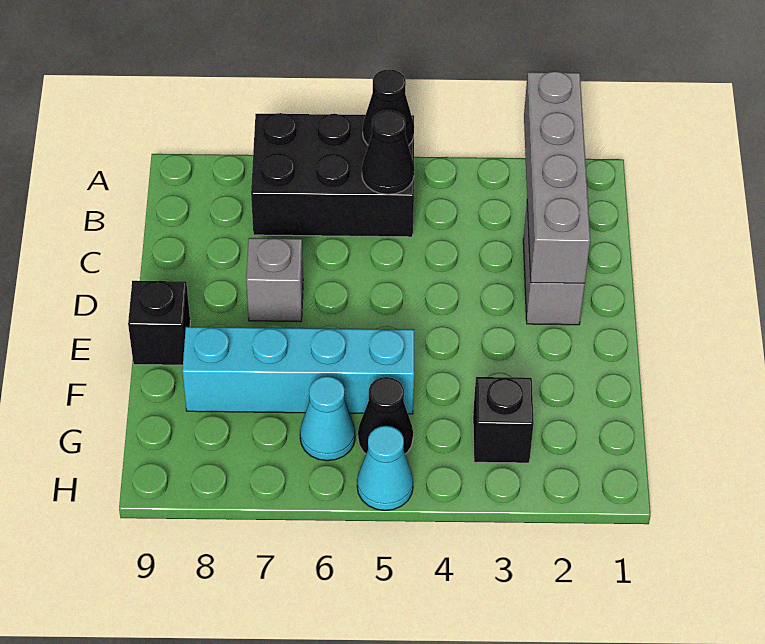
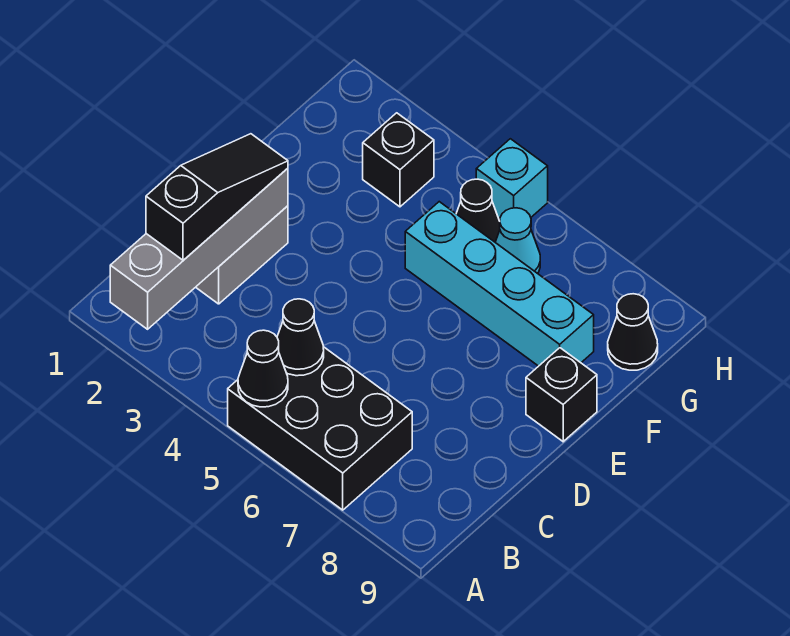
none -> black 1x3 slope [146,134,288,260]
grey 1x1 brick [246,238,303,322] -> none
none -> black 1x1 cone [608,294,658,370]
cyan 1x1 cone [357,426,413,511] -> cyan 1x1 brick [476,139,548,221]

